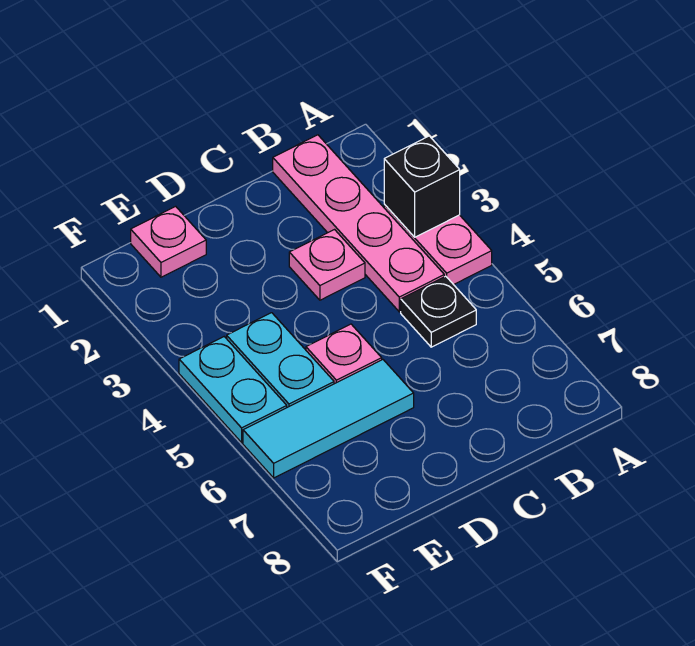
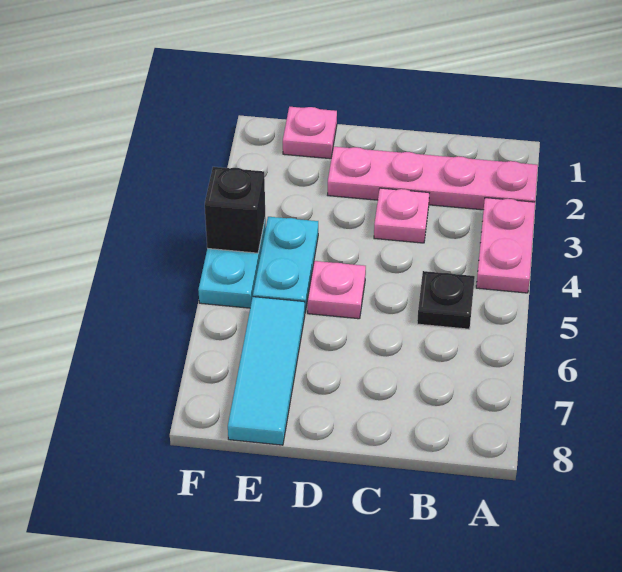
black 1x1 brick [384,136,460,237] -> black 1x1 brick moved to [205,167,265,253]
pink 1x4 plate [273,135,444,312] -> pink 1x4 plate turned to [328,147,538,210]
cyan 1x3 tile [243,360,414,478] -> cyan 1x3 tile turned to [228,297,305,445]

